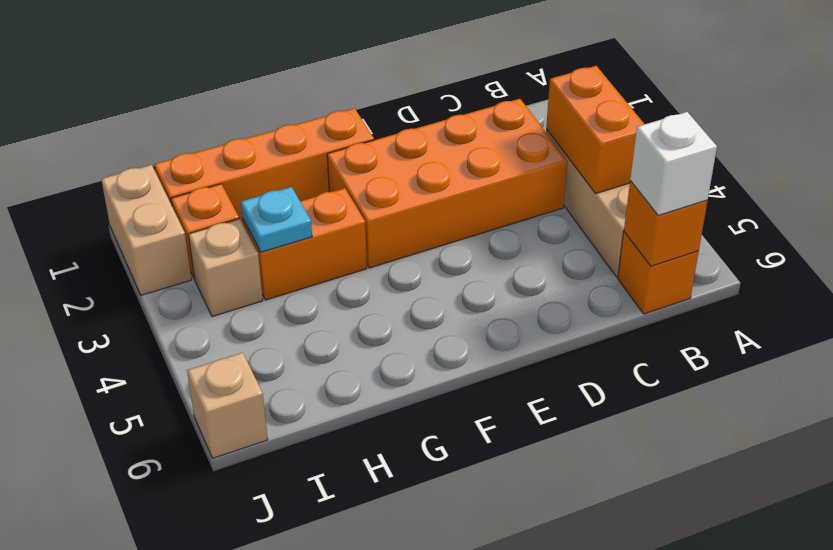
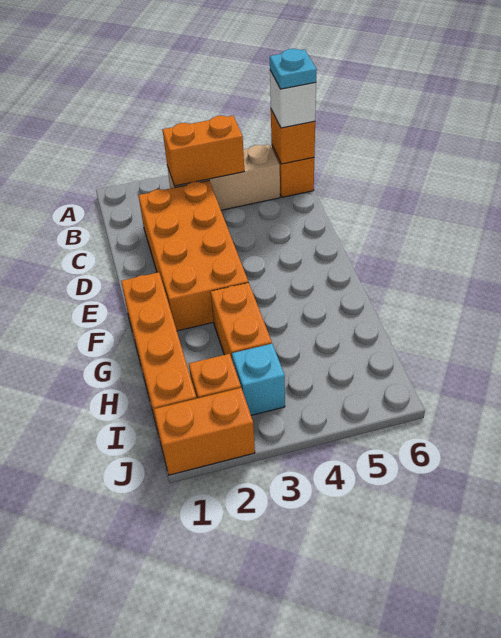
cyan 1x1 plate [241,187,312,252] -> cyan 1x1 plate moved to [270,49,317,89]
tan 1x1 brick [188,219,263,317] -> cyan 1x1 brick [232,344,285,415]
tan 1x2 brick [101,165,192,295] -> orange 1x2 brick [154,388,255,475]
tan 1x1 brick [187,352,268,458] -> none

